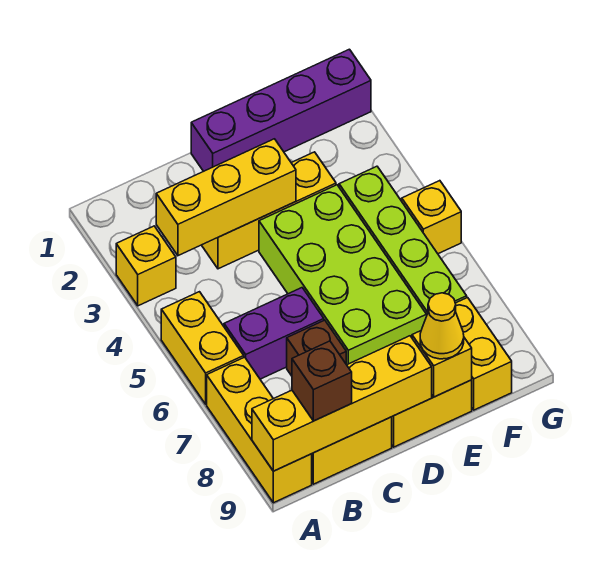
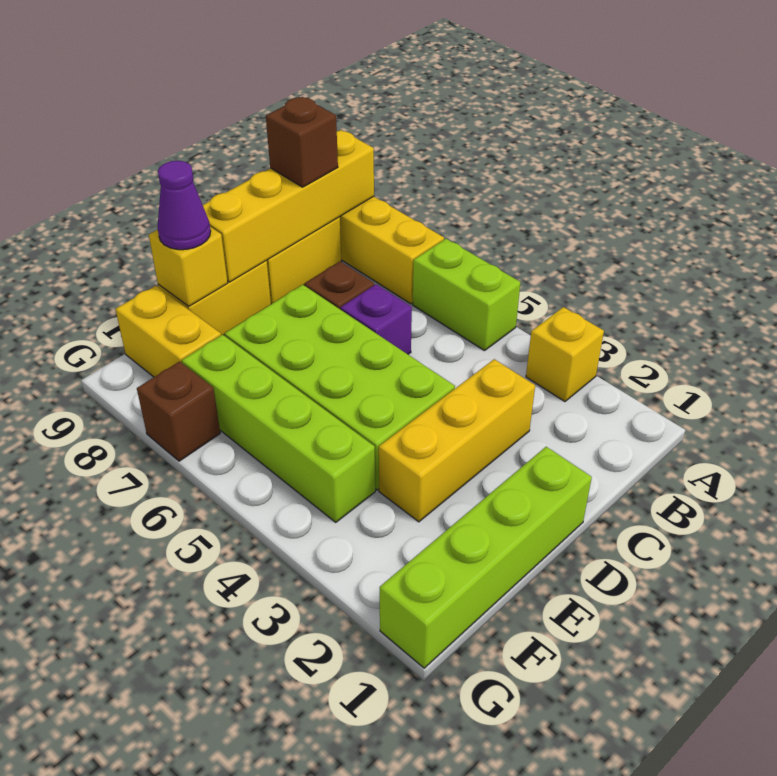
yellow 1x2 brick [161,292,244,404] -> lime 1x2 brick [413,239,521,351]
yellow 1x3 brick [156,139,296,256] -> none
purple 1x2 brick [224,288,324,379] -> purple 1x1 brick [341,284,412,354]
purple 1x4 brick [191,49,371,171] -> lime 1x4 brick [380,447,592,668]
yellow 1x1 cone [420,293,464,359] -> purple 1x1 cone [157,161,211,250]
yellow 1x1 brick [402,181,461,254] -> none
none -> brown 1x1 brick [137,362,220,461]

